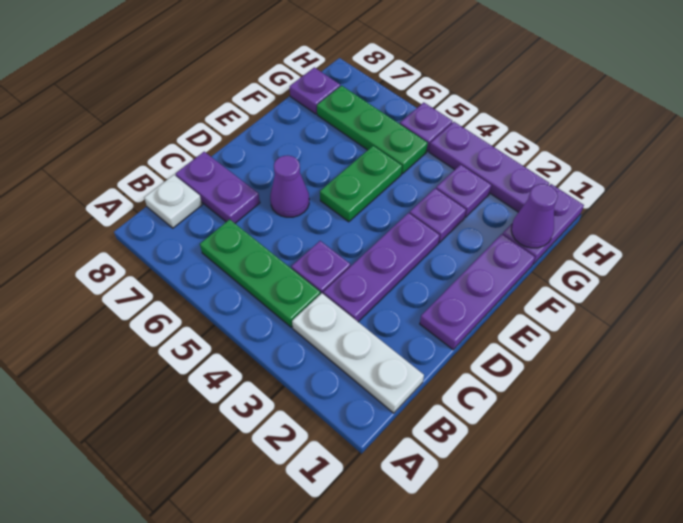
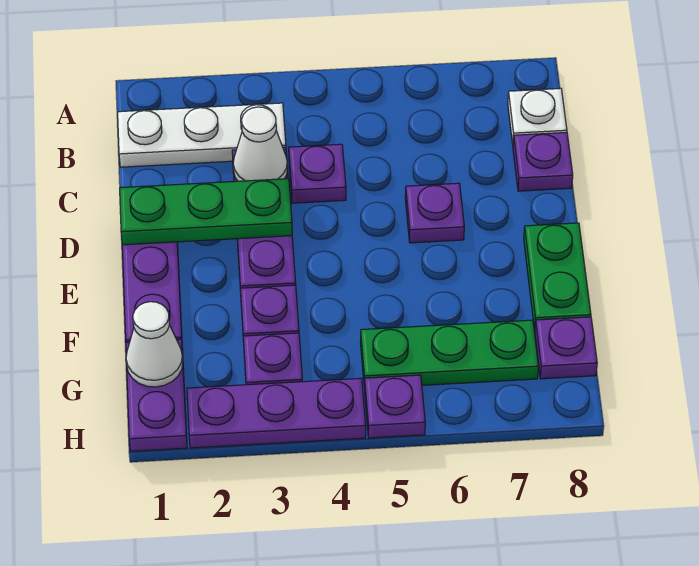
green 1x3 plate [200,219,320,327] -> green 1x3 plate moved to [120,179,292,245]
none -> white 1x1 cone [233,107,288,181]
purple 1x2 plate [176,152,260,223] -> purple 1x1 plate [513,132,573,191]
purple 1x1 cone [270,155,309,217] -> purple 1x1 plate [405,183,464,243]
green 1x2 plate [320,146,402,222] -> green 1x2 plate moved to [524,223,591,330]
purple 1x1 cone [511,184,558,248] -> white 1x1 cone [126,302,183,387]

